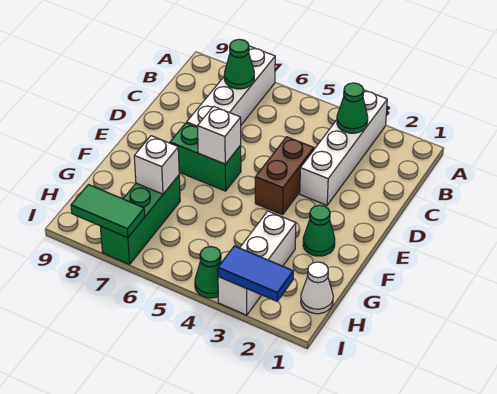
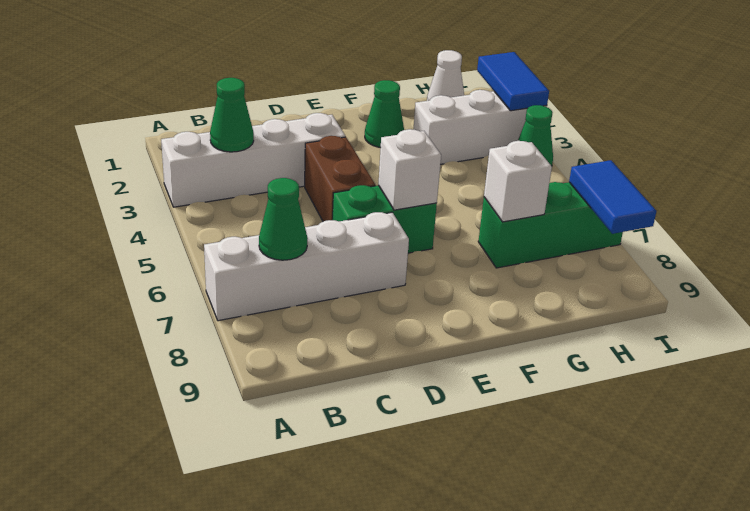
brown 1x2 brick [255,137,314,215] -> brown 1x2 brick turned to [305,136,375,222]
green 1x2 brick [170,123,241,191] -> green 1x2 brick turned to [333,185,437,253]
green 1x2 tile [71,185,145,238] -> blue 1x2 tile [569,160,656,234]

